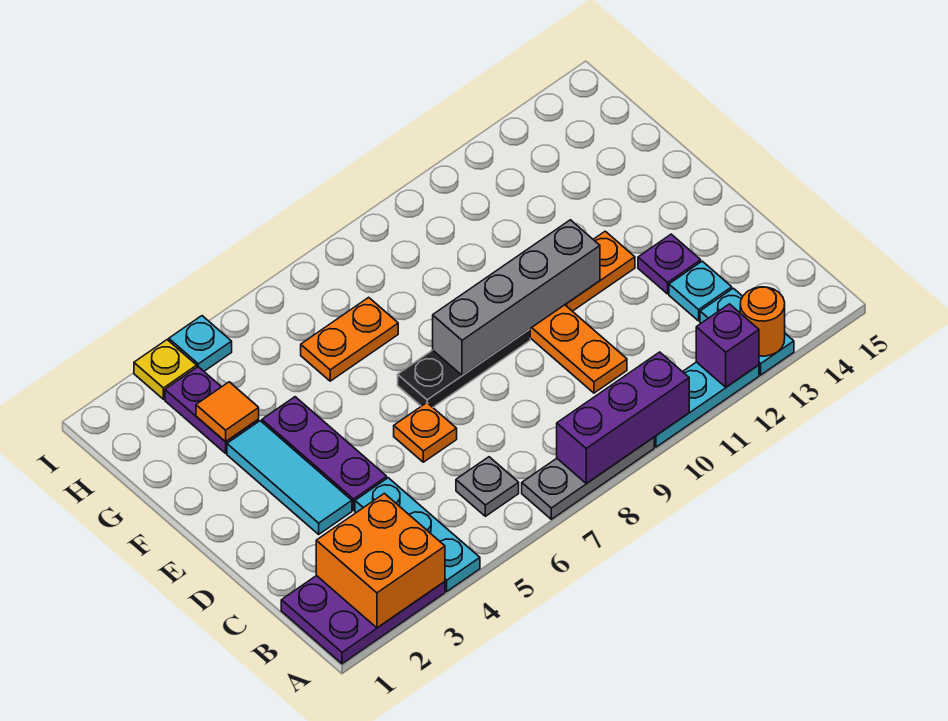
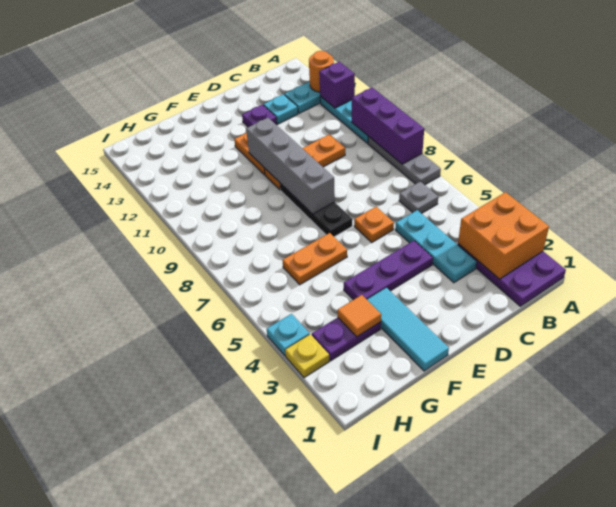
cyan 1x3 plate [355,478,480,591] -> cyan 1x3 plate turned to [395,210,477,283]
cyan 1x3 tile [227,421,352,534] -> cyan 1x3 tile turned to [367,288,449,371]
orange 1x2 plate [301,297,398,381] -> orange 1x2 plate turned to [282,233,347,285]

